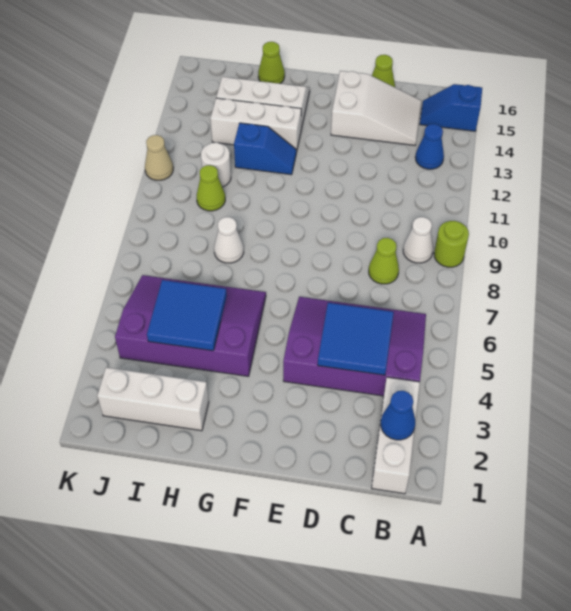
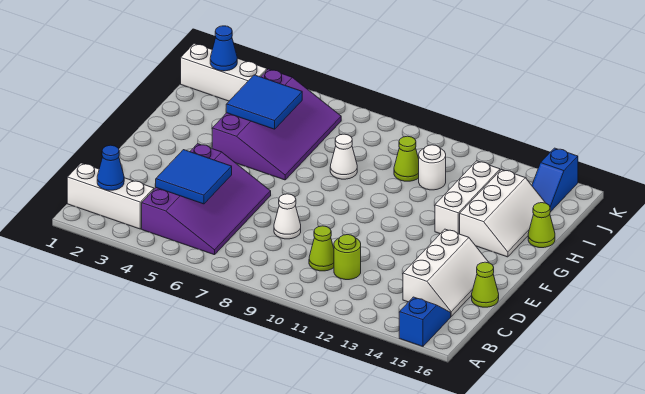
lime 1x1 round brick [434,221,469,267] -> lime 1x1 round brick moved to [334,235,361,280]
white 1x1 cone [403,217,433,263] -> white 1x1 cone moved to [274,194,301,239]
blue 1x1 cone [415,124,444,169] -> blue 1x1 cone moved to [210,26,237,71]
lime 1x1 cone [369,238,399,284] -> lime 1x1 cone moved to [309,226,334,271]
white 2x3 slope [331,71,421,145] -> white 2x3 slope turned to [403,229,489,316]
blue 1x2 slope [234,123,296,175] -> blue 1x2 slope moved to [532,148,578,212]
white 1x3 brick [97,367,209,431] -> white 1x3 brick turned to [181,43,267,101]
tan 1x1 cone [145,135,173,180] -> none

